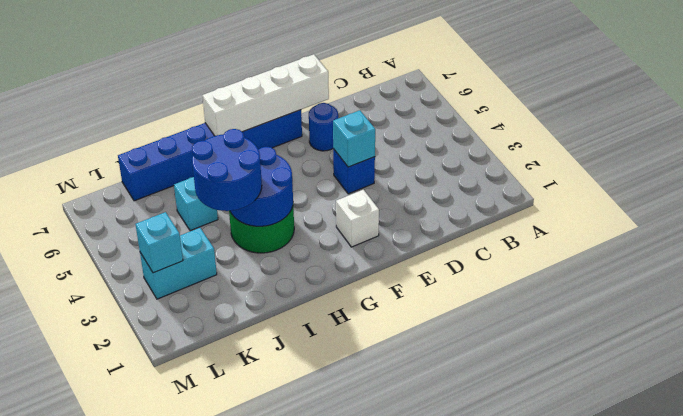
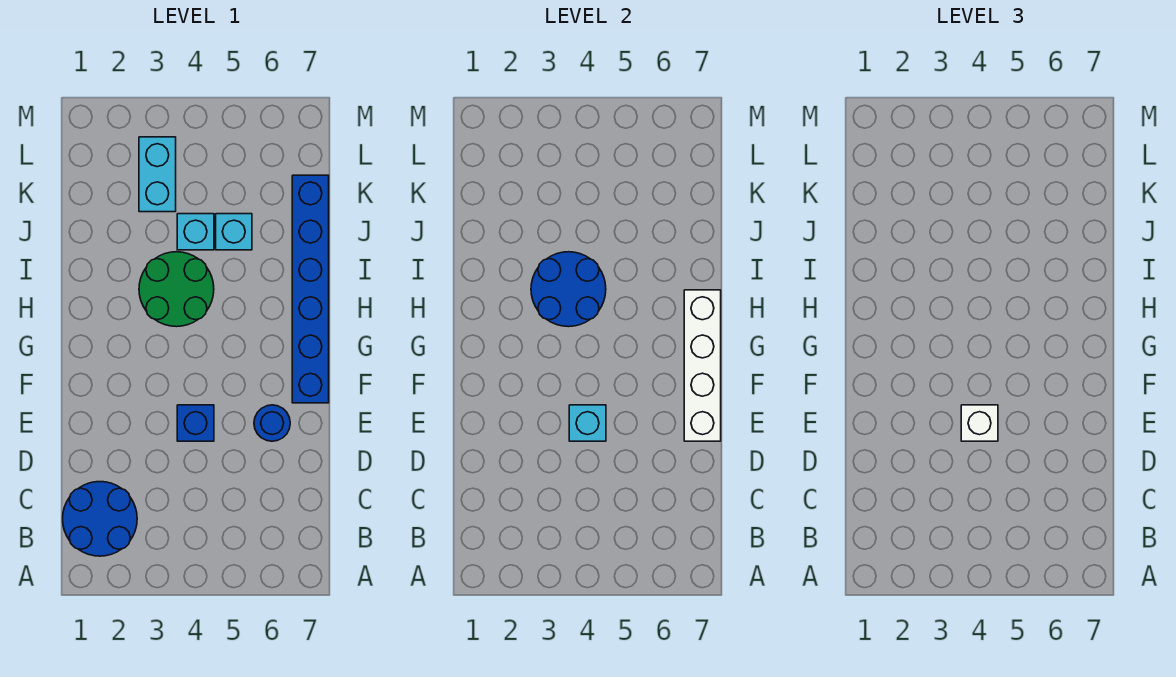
white 1x1 brick [336,190,379,247] -> white 1x1 brick moved to [961,405,998,441]
blue 2x2 round brick [192,129,262,211] -> blue 2x2 round brick moved to [63,482,137,556]
cyan 1x1 brick [136,212,183,273] -> cyan 1x1 brick moved to [177,214,214,250]

